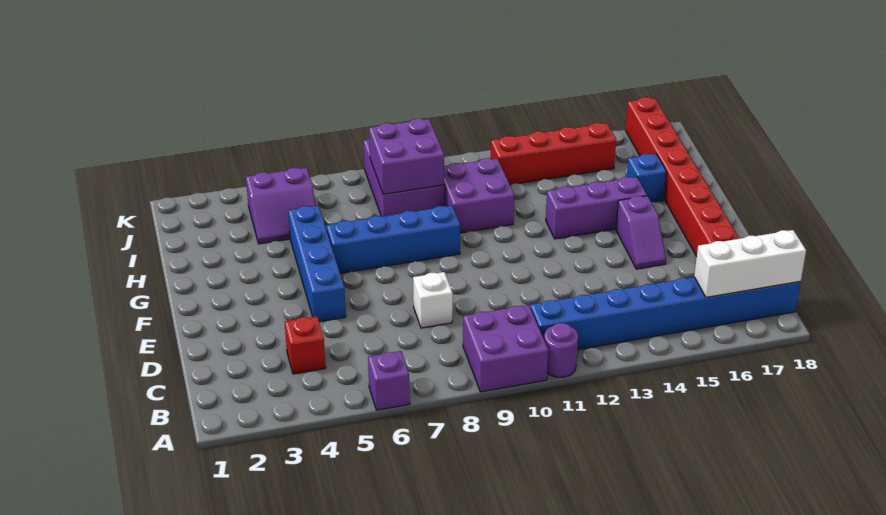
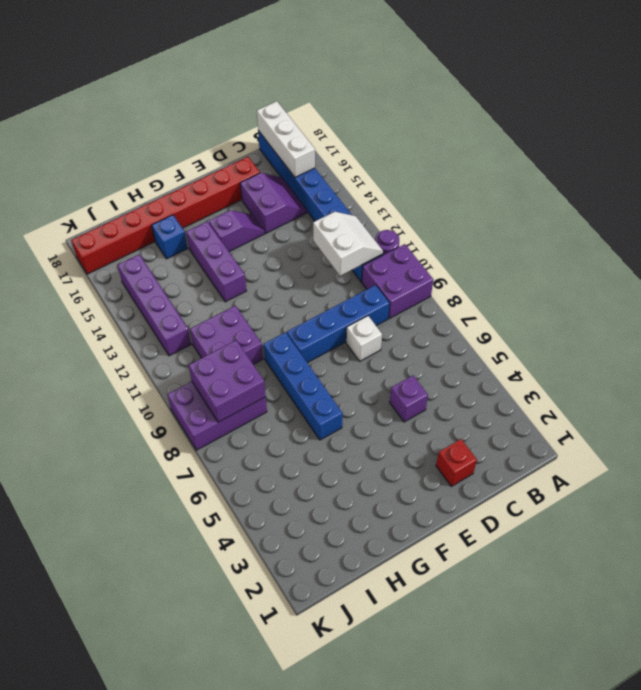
purple 1x1 brick [368,351,410,410] -> purple 1x1 brick moved to [390,376,428,422]
none -> white 2x2 slope [313,212,383,276]
red 1x1 brick [285,316,326,374] -> red 1x1 brick moved to [436,439,477,486]
blue 1x4 brick [288,206,346,322] -> blue 1x4 brick moved to [287,285,390,363]
purple 2x2 slope [246,168,316,244] -> purple 2x2 slope moved to [240,173,307,233]
red 1x4 brick [490,123,616,185] -> purple 1x4 brick [118,254,191,356]

